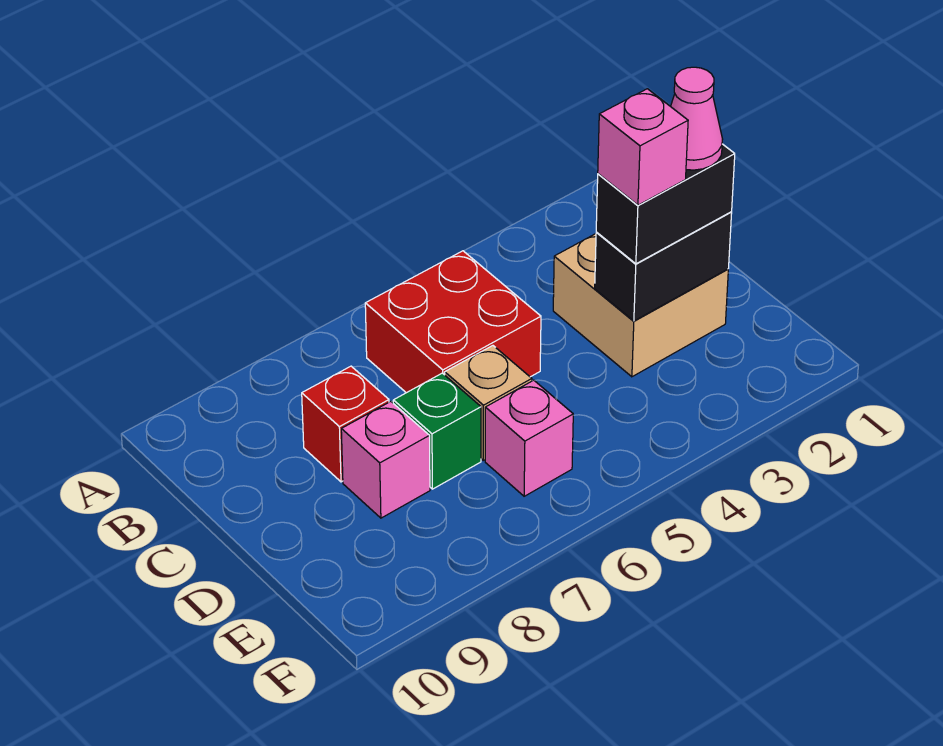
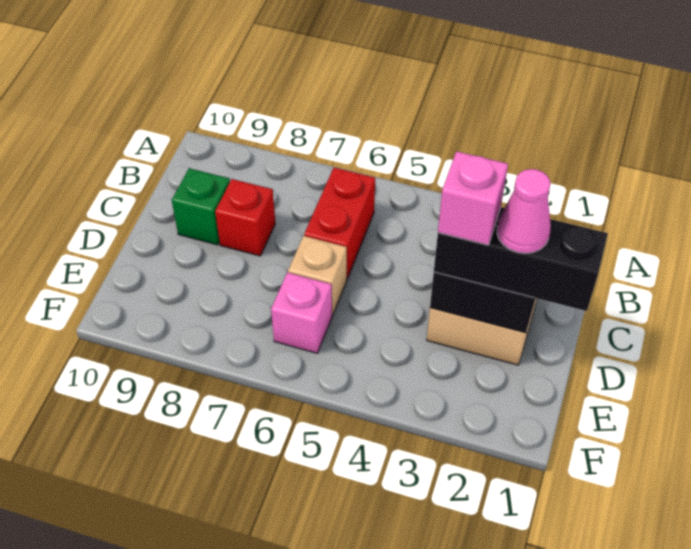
red 2x2 brick [365,251,541,393] -> red 1x2 brick [304,168,375,279]
black 1x2 brick [596,144,735,264] -> black 1x3 brick [434,207,608,311]
green 1x1 brick [393,373,481,489] -> green 1x1 brick moved to [172,168,230,245]
pink 1x1 brick [341,402,430,518] -> none

